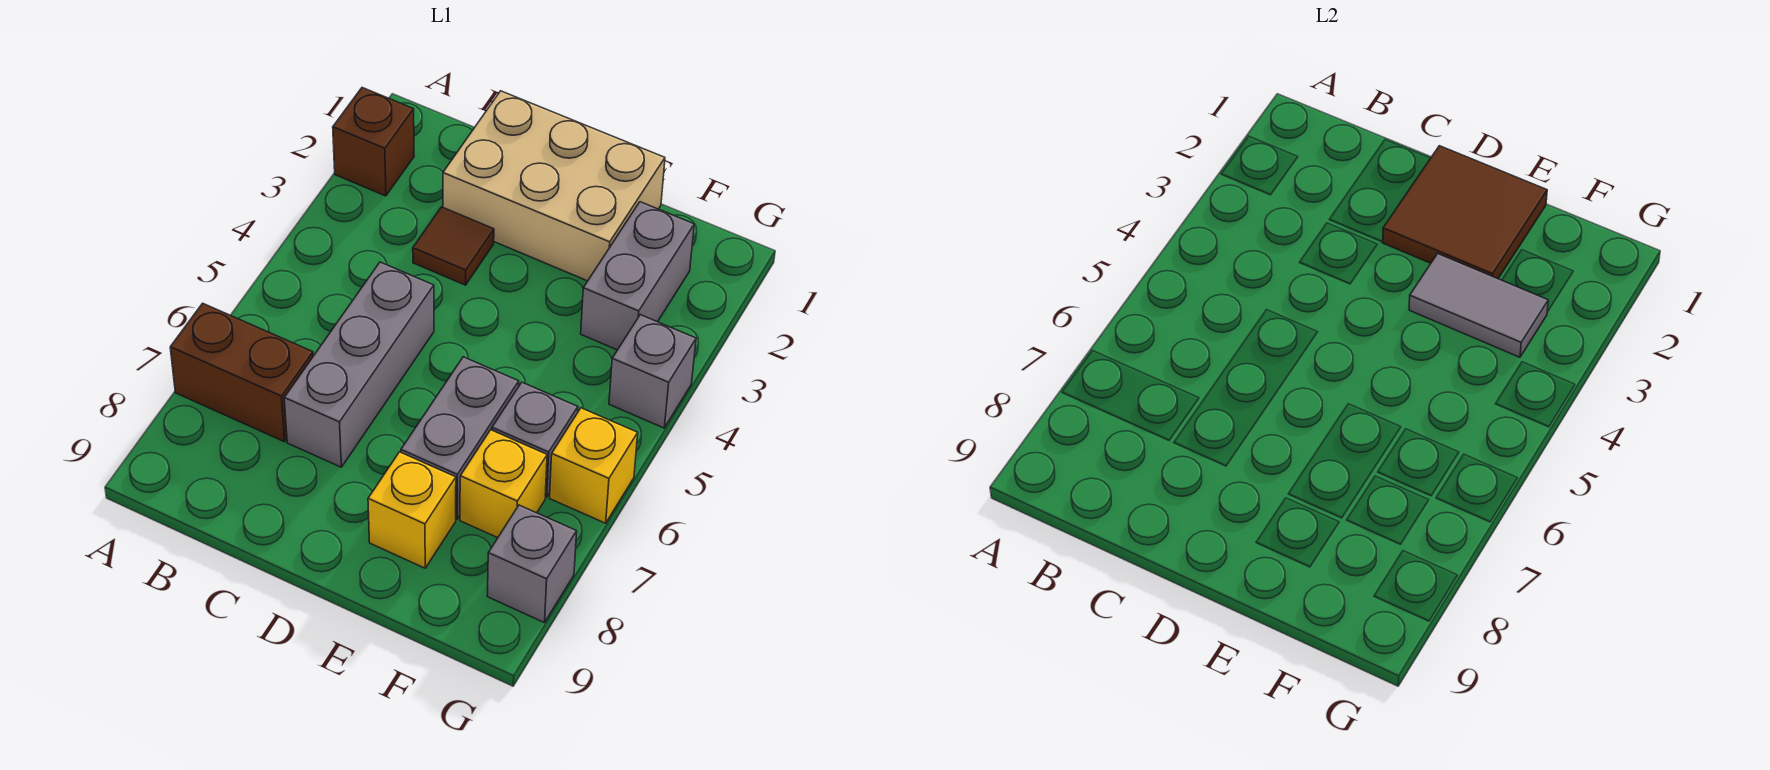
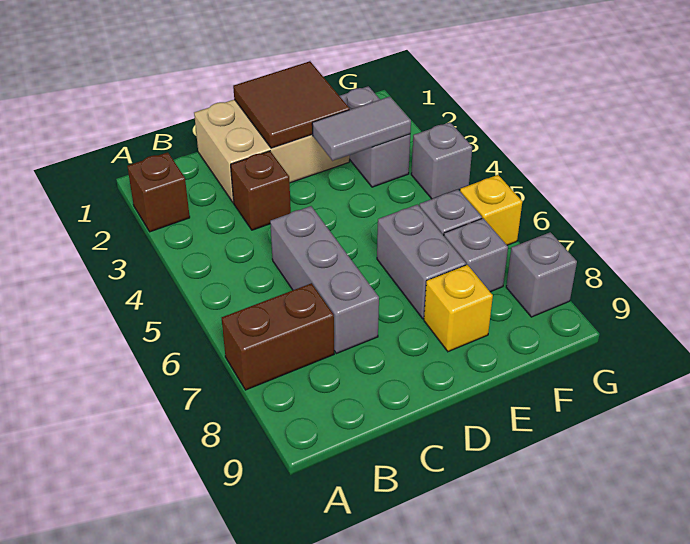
brown 1x1 tile [413,207,494,285] -> brown 1x1 brick [231,151,291,230]
yellow 1x1 brick [460,430,547,538] -> grey 1x1 brick [444,218,508,292]

